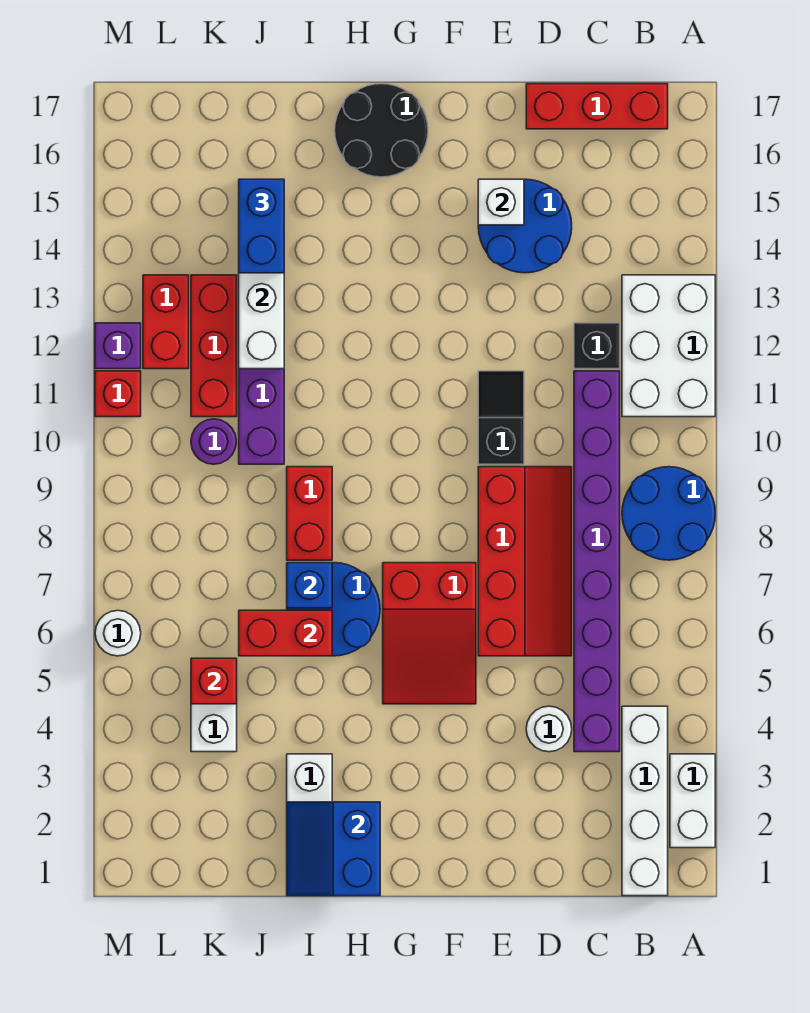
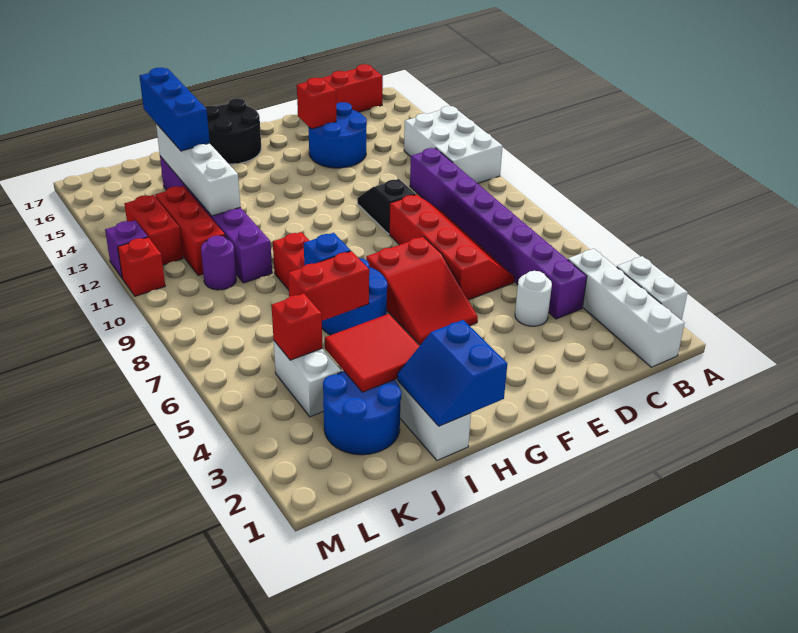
blue 2x2 round brick [622,467,715,560] -> blue 2x2 round brick moved to [323,371,401,455]
black 1x1 brick [574,323,620,369] -> none
white 1x1 brick [478,179,524,225] -> red 1x1 brick [297,78,336,129]
none -> red 2x2 tile [325,314,419,392]
blue 1x2 brick [239,179,284,273] -> blue 1x3 brick [139,68,210,151]
white 1x1 round brick [95,610,141,656] -> none

